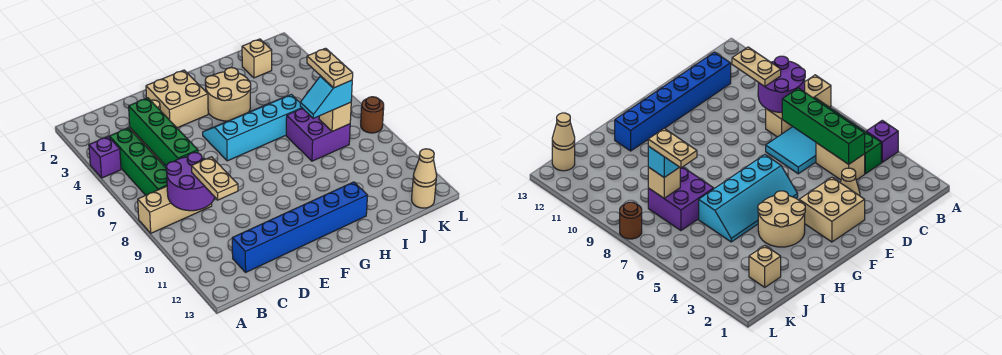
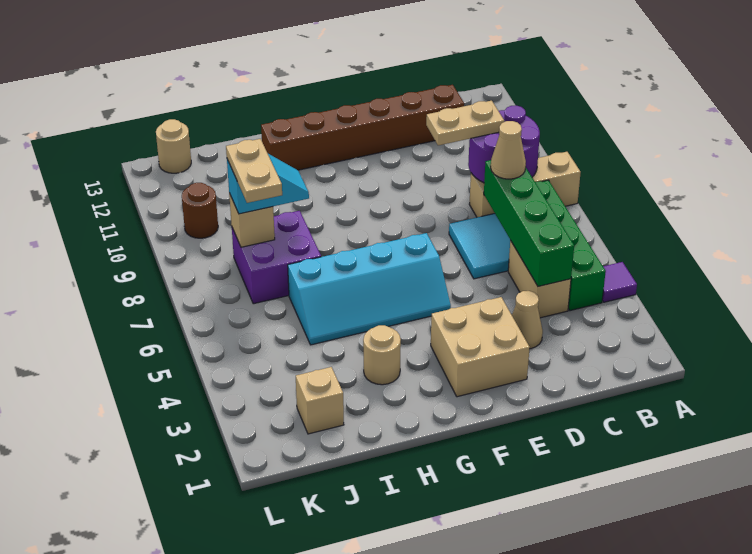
purple 1x1 brick [89,136,121,178] -> purple 1x1 tile [602,262,637,302]
tan 1x2 plate [192,157,238,200] -> tan 1x2 plate turned to [426,101,504,145]
blue 1x6 brick [232,182,368,272] -> brown 1x6 brick [261,85,464,170]
tan 2x2 round brick [205,68,251,121] -> tan 1x1 round brick [363,325,401,385]
tan 1x1 cone [413,149,437,187] -> tan 1x1 cone moved to [491,121,526,179]
brown 1x1 round brick [361,97,384,133] -> brown 1x1 round brick moved to [182,183,218,238]

